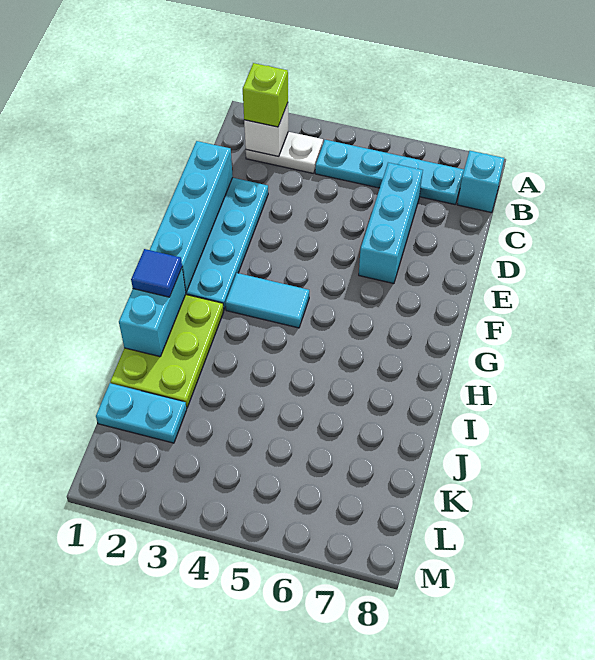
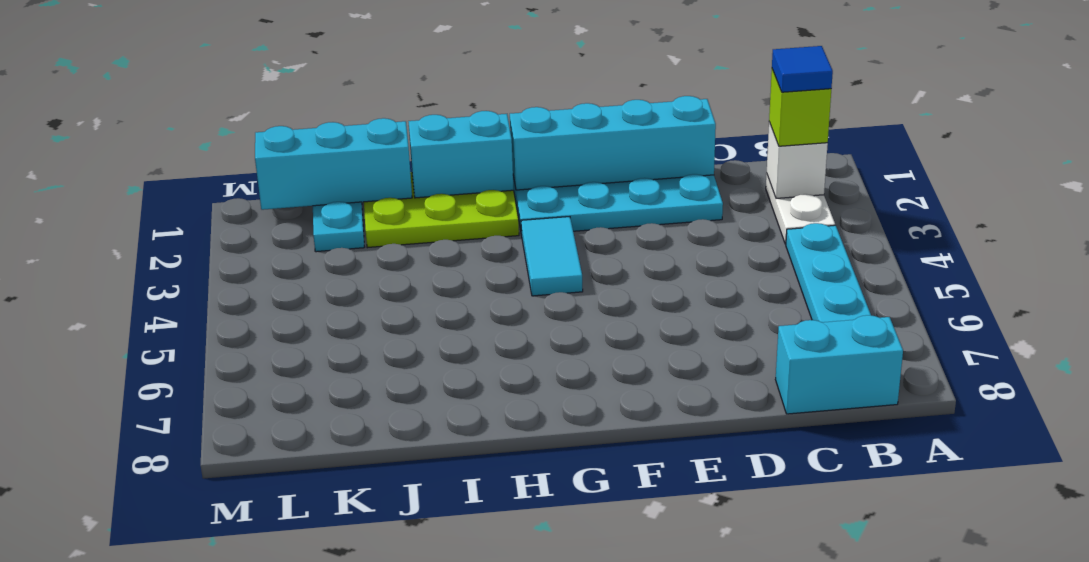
cyan 1x1 brick [457,151,504,213] -> cyan 1x2 brick [776,315,903,414]
cyan 1x3 brick [359,163,423,284] -> cyan 1x3 brick moved to [255,118,412,210]
blue 1x1 tile [131,249,182,297] -> blue 1x1 tile moved to [772,46,833,92]

